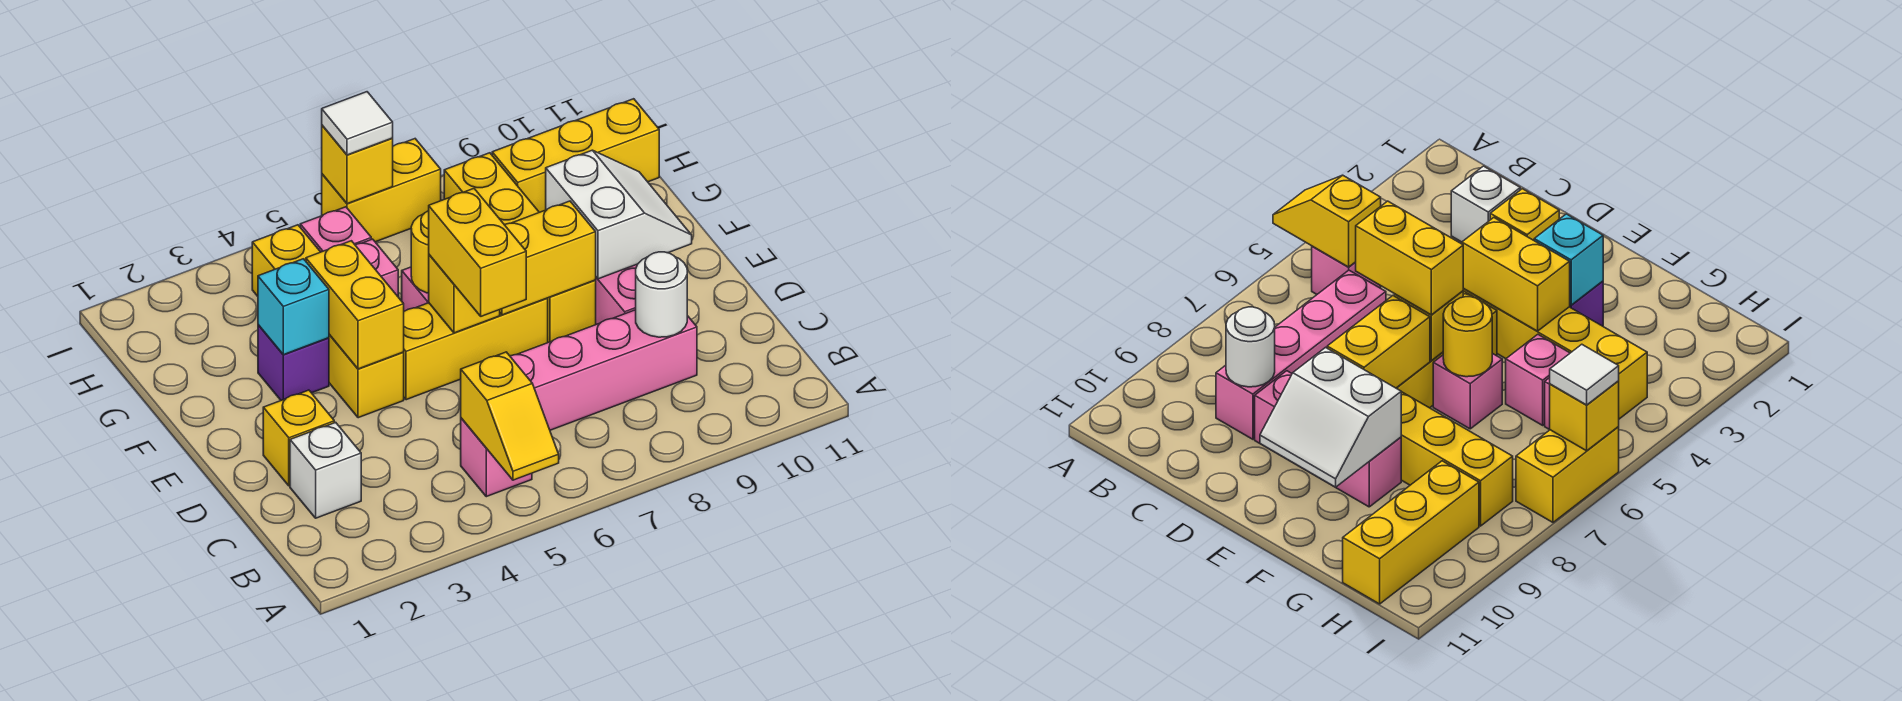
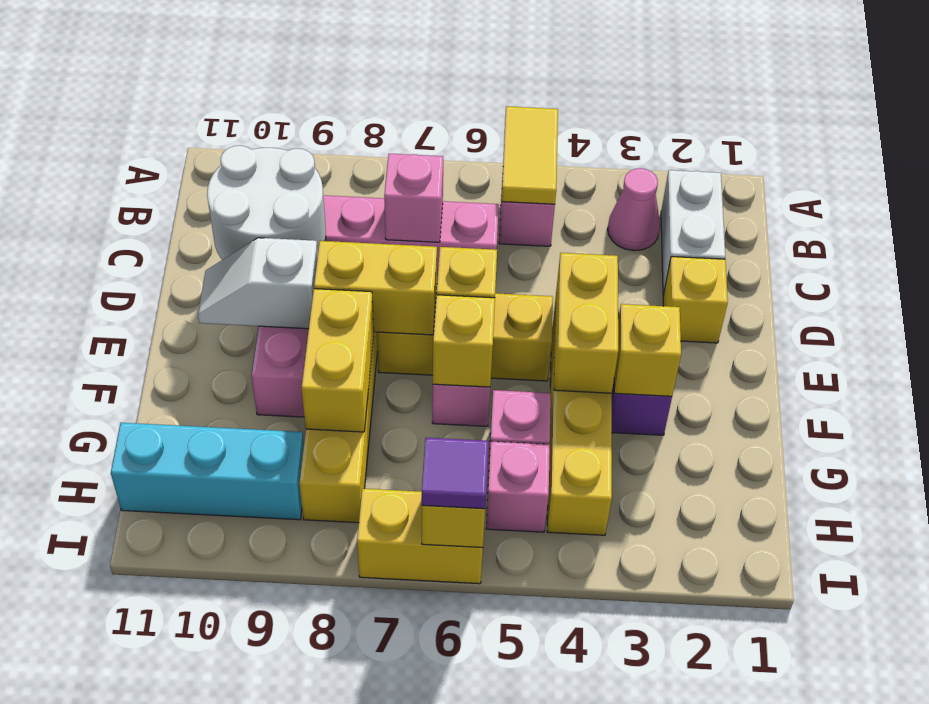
yellow 1x2 slope [461,352,559,480] -> yellow 1x2 tile [502,106,558,204]
none -> pink 1x1 cone [608,168,660,251]
white 1x1 brick [290,422,361,518] -> white 1x2 brick [661,170,725,295]
none -> pink 1x1 brick [384,154,443,242]
white 1x1 round brick [636,252,687,337] -> white 2x2 round brick [207,146,326,260]
yellow 1x2 brick [429,189,526,316] -> yellow 1x2 brick moved to [302,289,374,432]
white 2x2 slope [546,150,692,279] -> white 1x2 slope [198,238,318,329]
cyan 1x1 brick [258,259,329,355] -> yellow 1x1 brick [614,304,681,396]
yellow 1x1 round brick [411,211,429,293] -> yellow 1x1 brick [433,295,495,387]
yellow 1x3 brick [492,99,659,212] -> cyan 1x3 brick [111,423,304,520]
white 1x1 tile [322,92,393,155] -> purple 1x1 tile [422,438,489,509]

